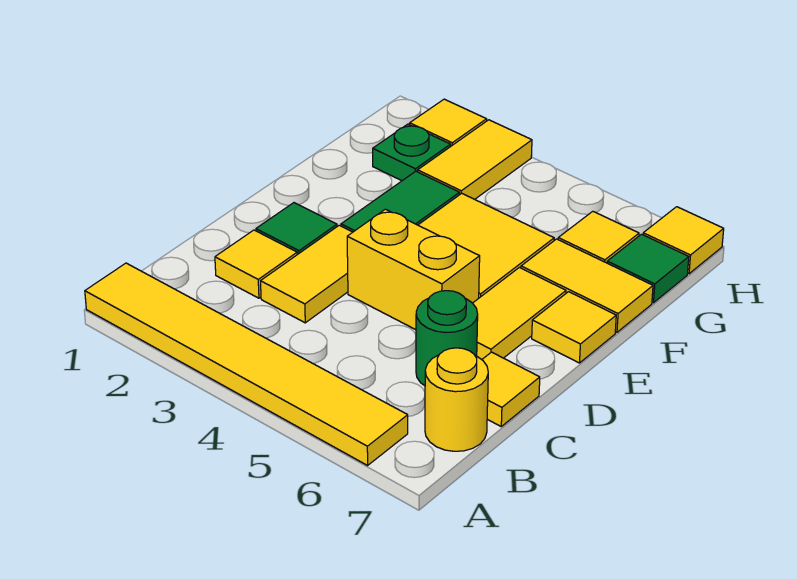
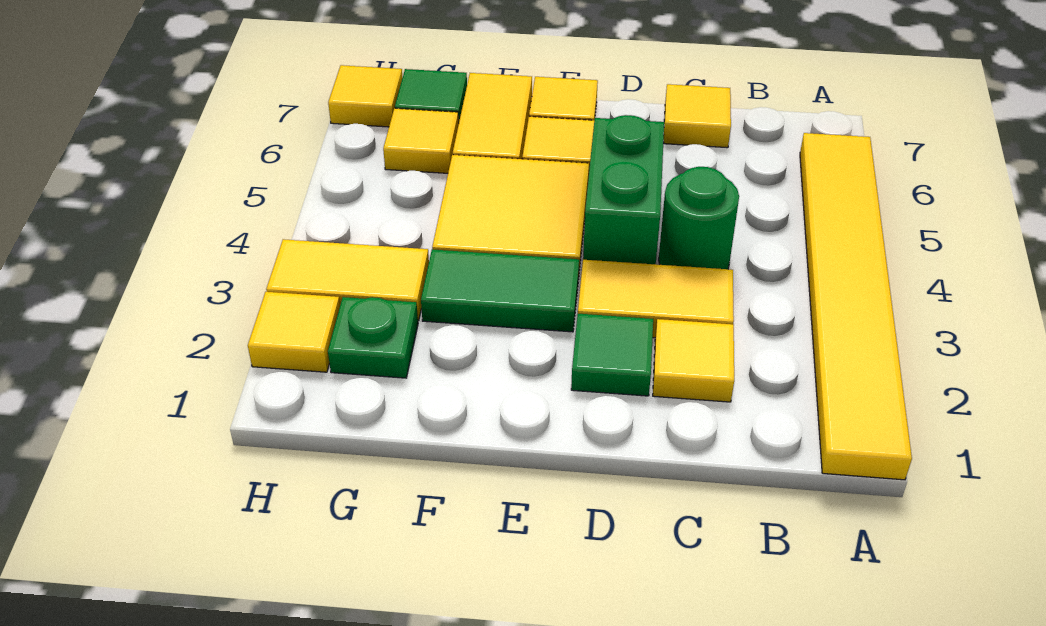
yellow 1x1 round brick [425,348,488,451] -> none
green 1x1 round brick [416,291,478,386] -> green 1x1 round brick moved to [659,167,739,269]
yellow 1x2 brick [347,209,480,330] -> green 1x2 brick [583,115,664,264]

